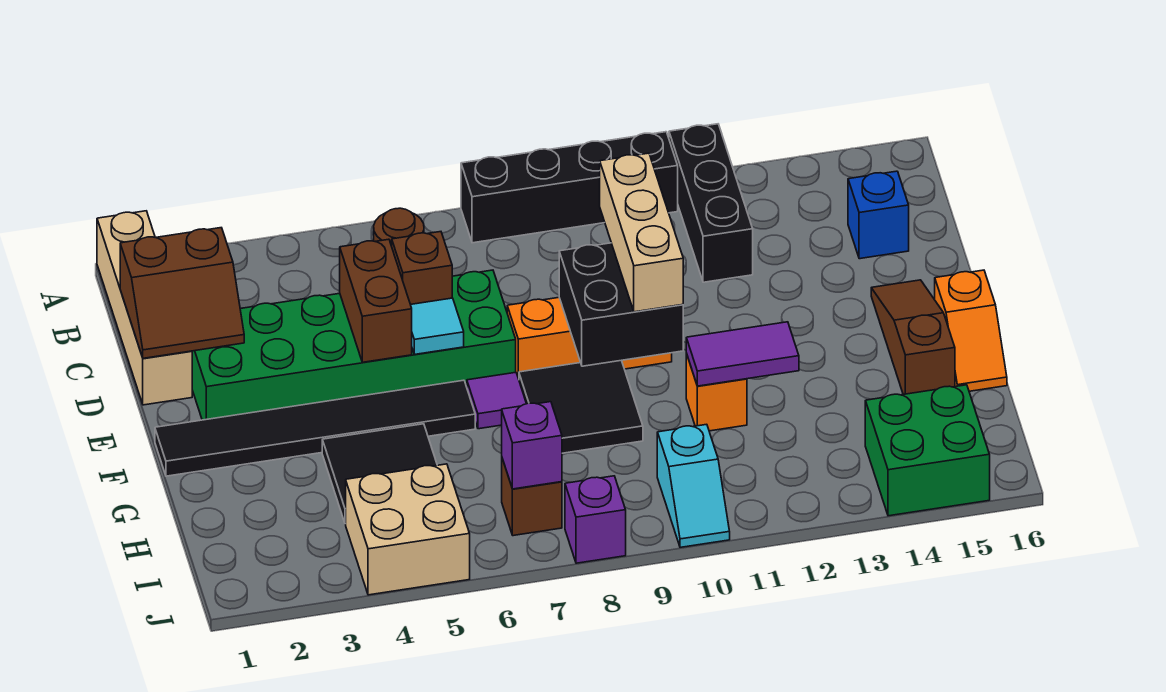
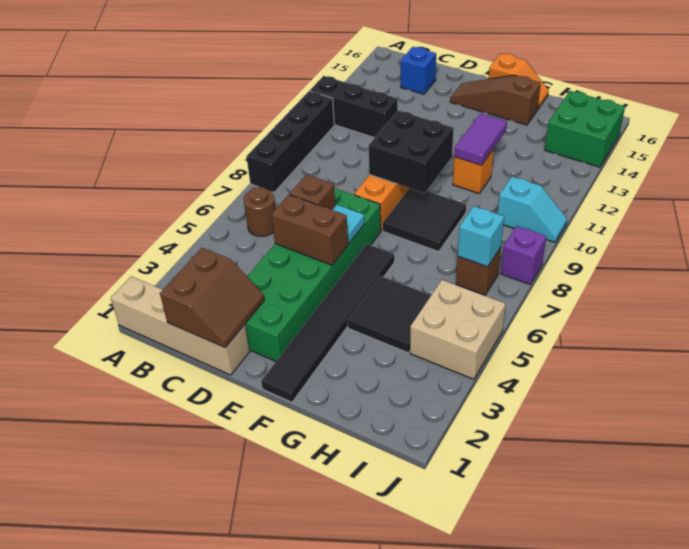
tan 1x3 brick [600,153,683,312] -> none
purple 1x1 tile [467,372,526,429] -> none
purple 1x1 brick [502,402,562,489] -> cyan 1x1 brick [458,206,504,267]

